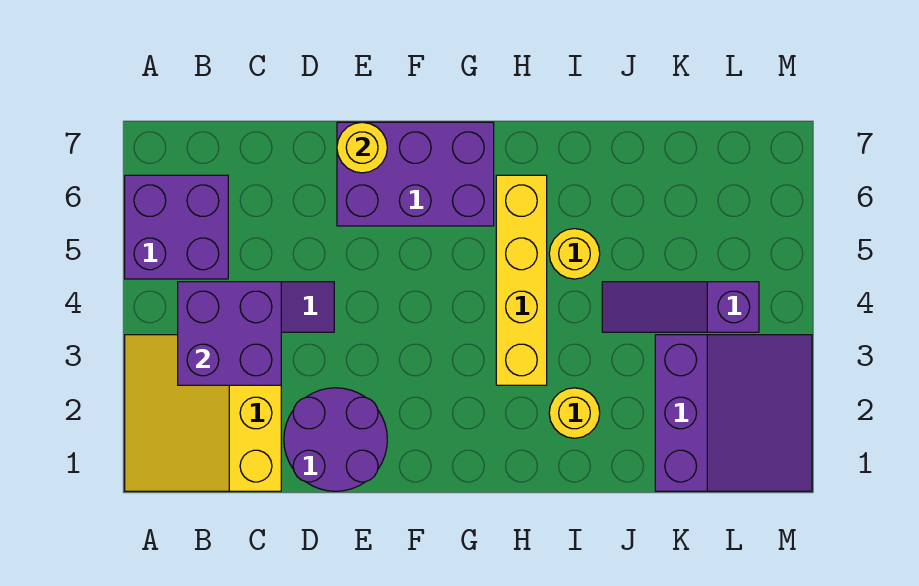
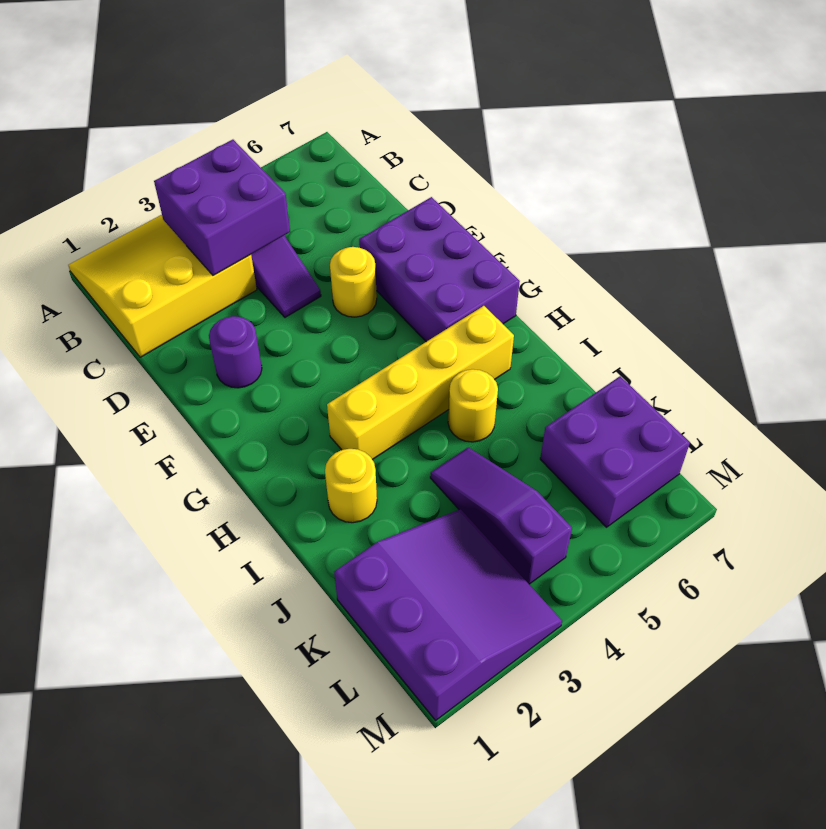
purple 2x2 brick [125,175,228,279] -> purple 2x2 brick moved to [540,376,690,527]
purple 2x2 round brick [284,388,387,491] -> purple 1x1 round brick [209,316,262,388]
yellow 1x1 round brick [337,122,387,173] -> yellow 1x1 round brick moved to [330,247,377,317]
purple 3x3 slope [655,335,812,491] -> purple 3x3 slope turned to [334,509,562,720]

